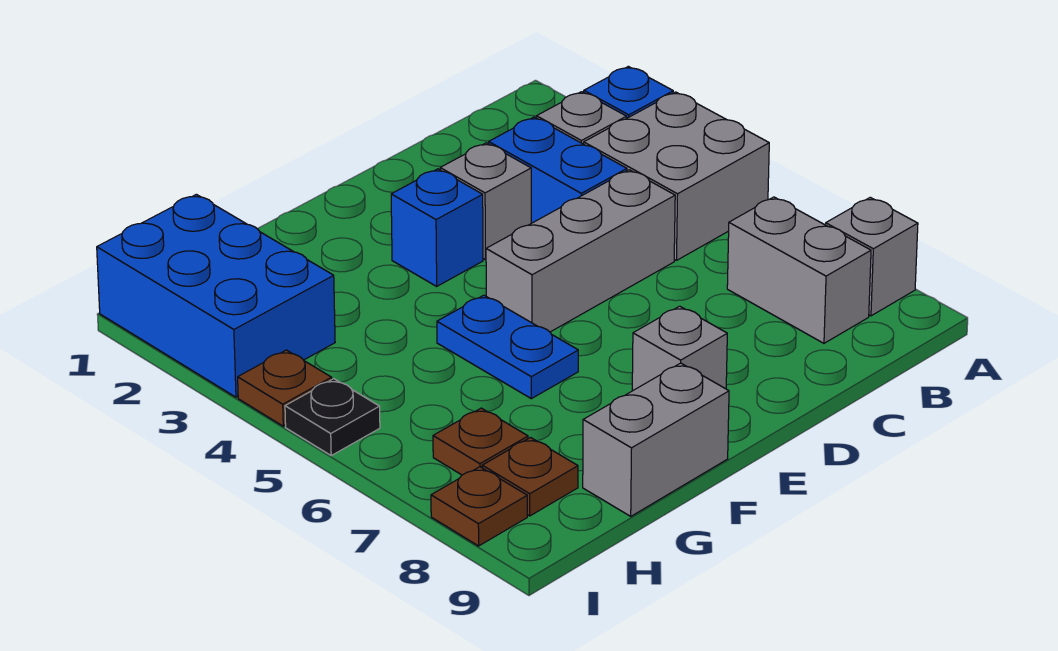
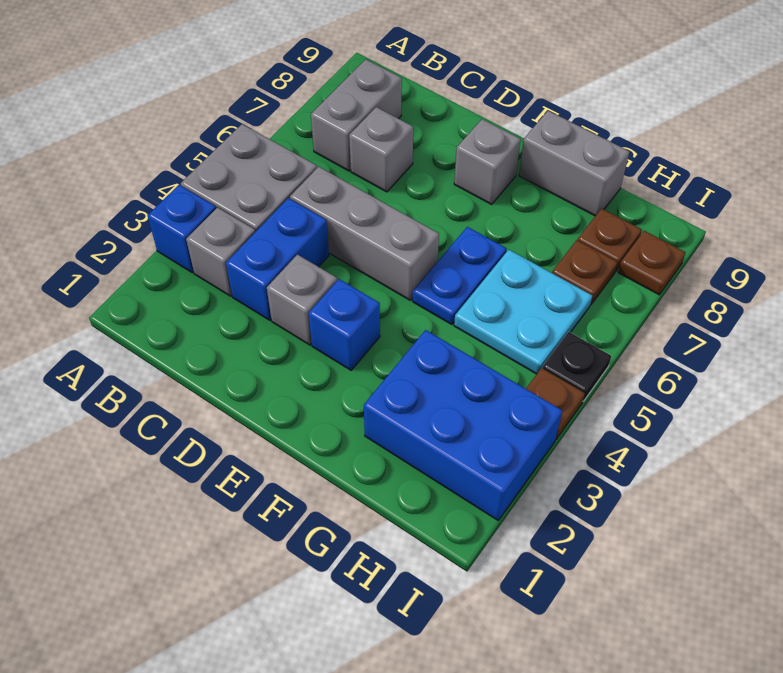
grey 1x1 brick [826,197,918,316] -> grey 1x1 brick moved to [349,107,413,192]
none -> cyan 2x2 plate [454,250,592,374]
blue 2x3 brick [97,194,335,397] -> blue 2x3 brick turned to [364,330,562,520]

